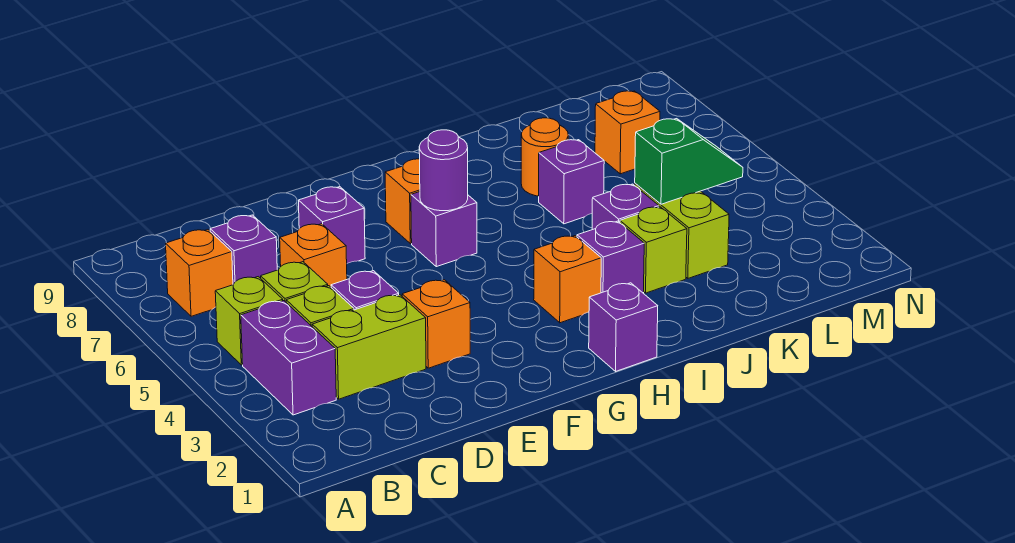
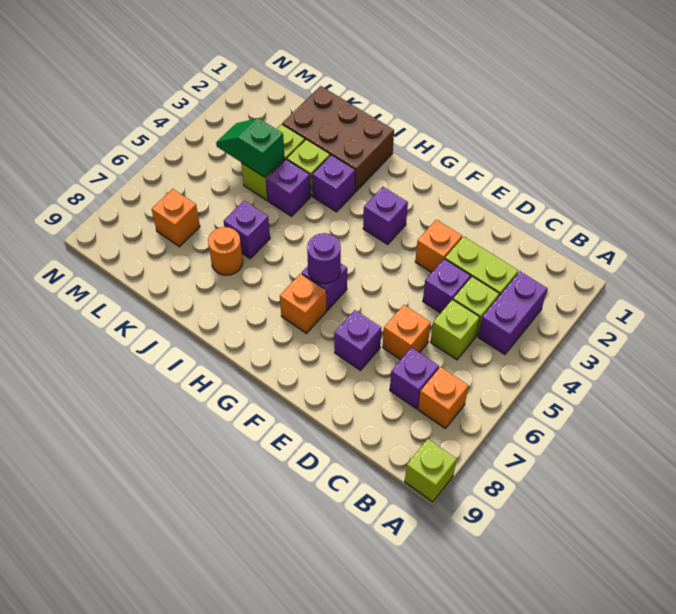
lime 1x1 brick [215,277,283,365] -> lime 1x1 brick moved to [405,439,457,502]
purple 1x1 brick [589,283,658,372] -> purple 1x1 brick moved to [363,187,408,244]
orange 1x1 brick [534,236,601,323] -> none
none -> brown 2x3 brick [282,86,394,192]

